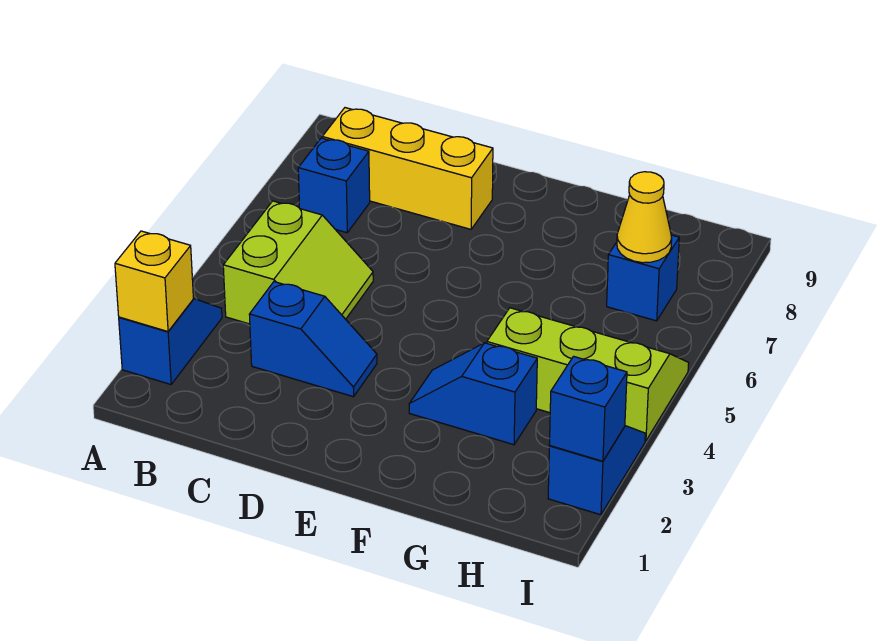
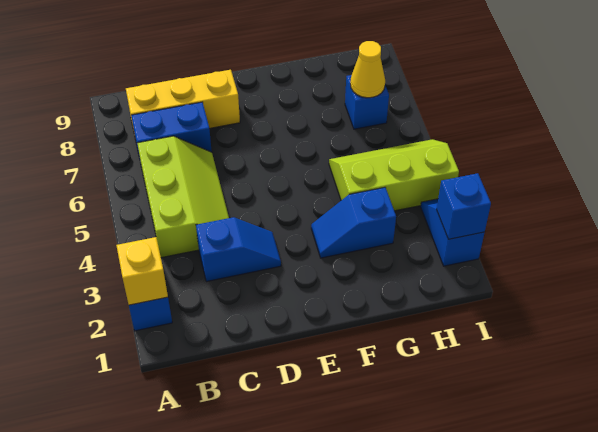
lime 2x2 slope [223,201,373,324] -> lime 2x3 slope [137,136,229,258]
blue 1x1 brick [298,138,370,233] -> blue 1x2 brick [131,102,212,163]

